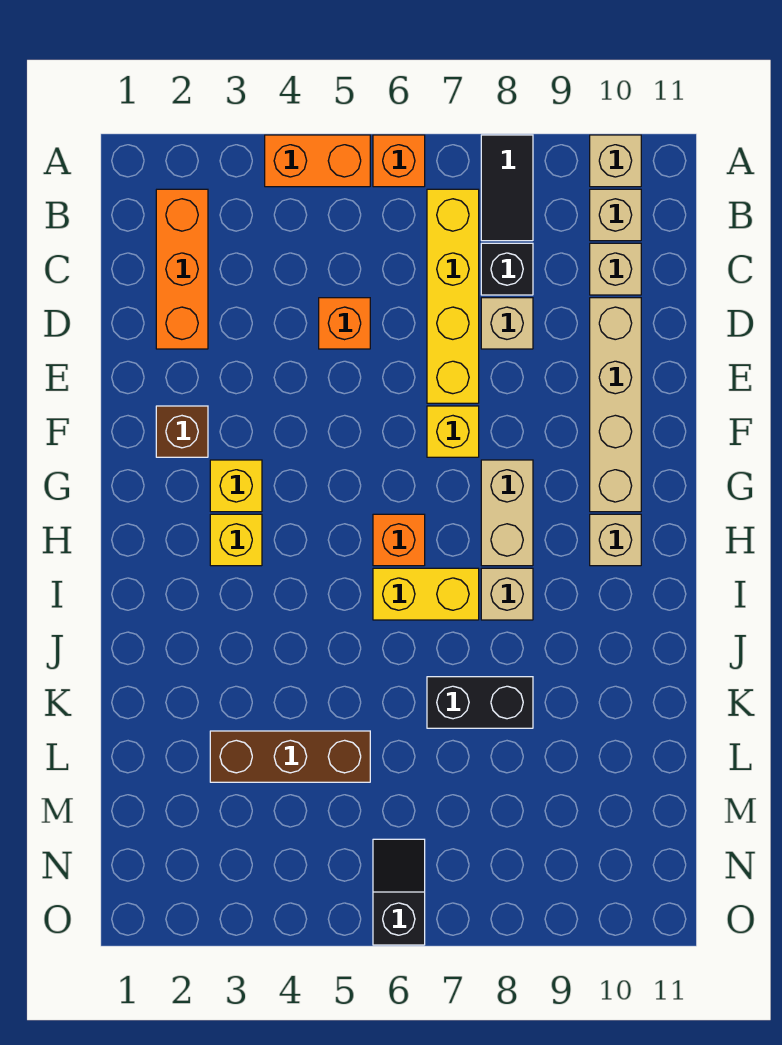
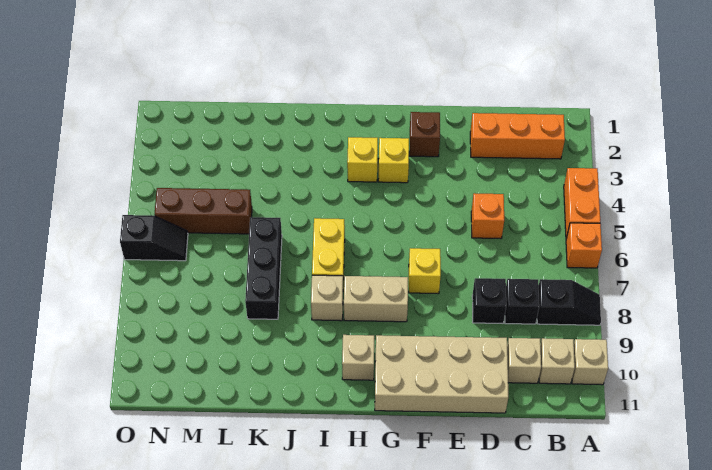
black 1x2 tile [481,135,533,241] -> black 1x2 slope [537,279,601,325]
yellow 1x4 brick [427,189,479,403] -> none
tan 1x1 brick [481,298,533,349] -> black 1x1 brick [472,278,506,323]
tan 1x4 brick [590,298,641,512] -> tan 2x4 brick [375,335,508,413]
orange 1x1 brick [373,514,425,566] -> none
black 1x2 brick [427,677,533,728] -> black 1x3 brick [245,217,282,319]
brown 1x3 brick [210,731,370,782] -> brown 1x3 brick turned to [155,188,252,234]

